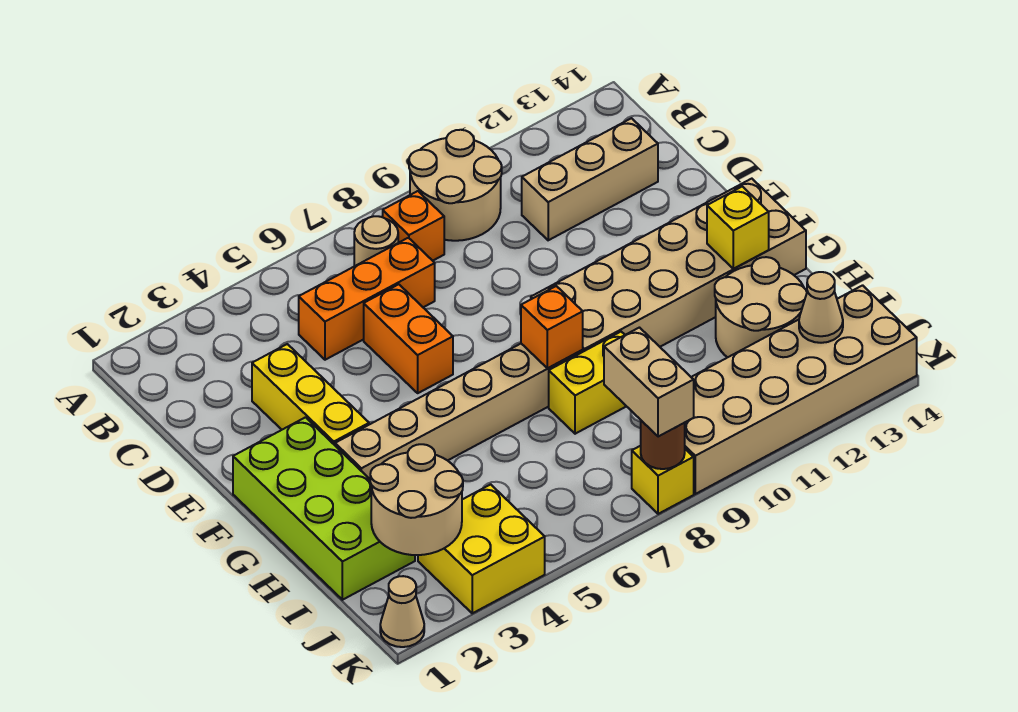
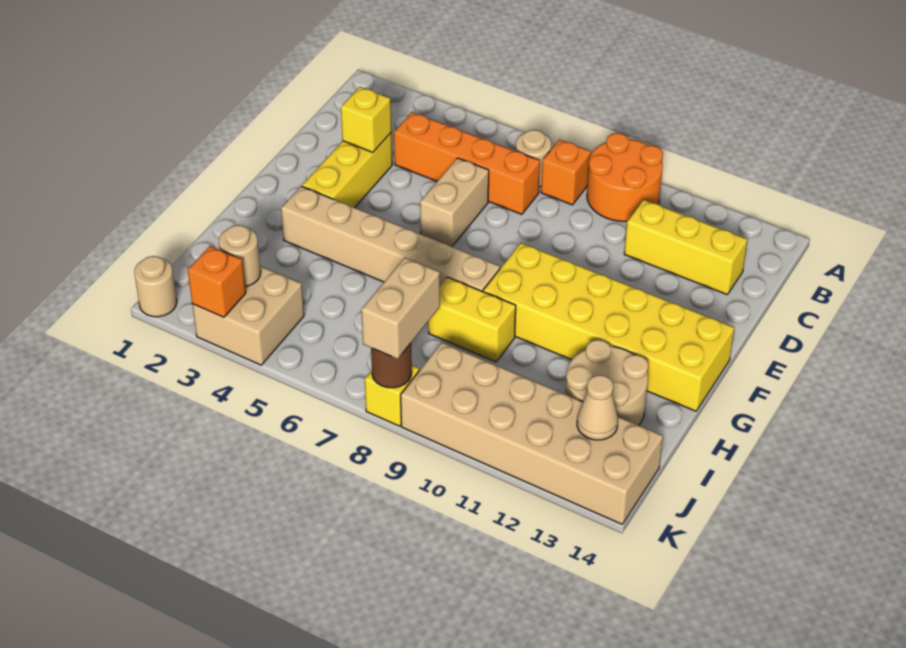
tan 2x2 round brick [409,130,502,241] -> orange 2x2 round brick [587,133,663,222]
orange 1x3 brick [299,238,435,360] -> orange 1x4 brick [394,112,540,214]
tan 1x3 brick [522,118,658,240] -> yellow 1x3 brick [624,200,747,294]
orange 1x2 brick [364,284,453,393] -> tan 1x2 brick [420,158,489,247]
lime 2x4 brick [233,417,415,600] -> none
tan 2x6 brick [531,179,806,352] -> yellow 2x6 brick [483,243,734,411]
orange 1x1 brick [521,286,583,368] -> orange 1x1 brick moved to [188,246,246,317]
yellow 1x1 brick [707,186,769,269] -> yellow 1x1 brick moved to [341,87,391,152]
tan 2x2 round brick [370,444,463,555] -> tan 1x1 round brick [219,225,261,287]
yellow 2x2 brick [418,484,545,613] -> tan 2x2 brick [192,266,304,365]
tan 1x1 cone [380,576,424,647] -> tan 1x1 round brick [134,256,177,317]

